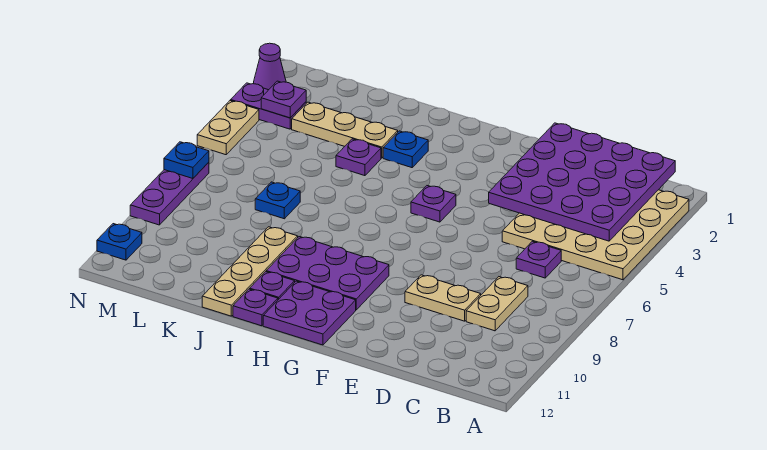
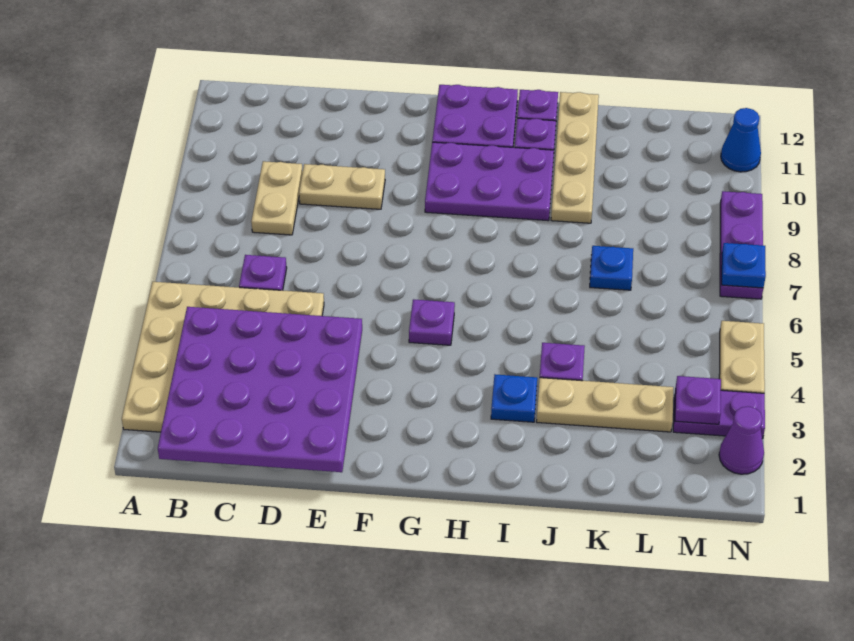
blue 1x1 plate [97,224,142,260] -> blue 1x1 cone [721,108,761,172]

